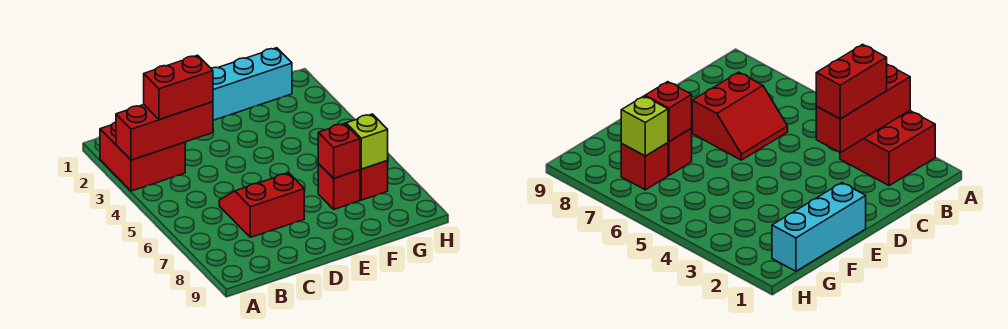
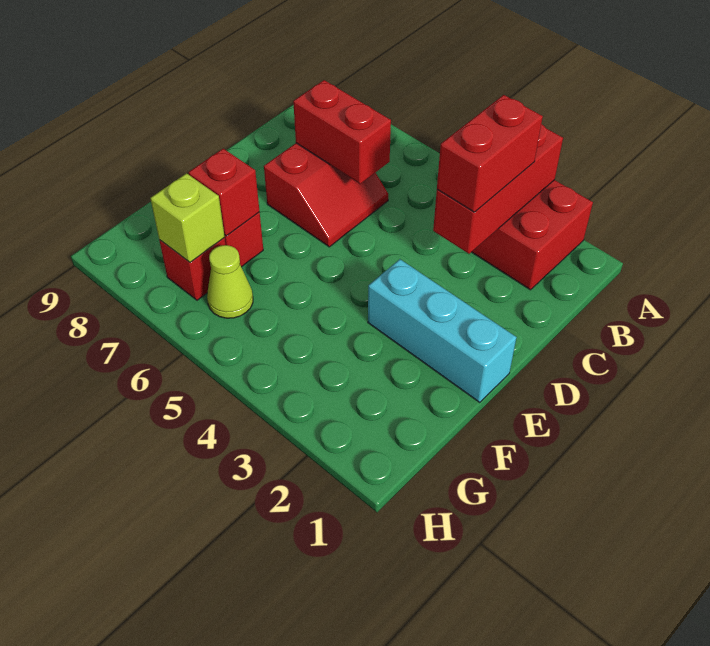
none -> red 1x2 brick [293,80,391,184]
cyan 1x3 brick [211,48,292,120] -> cyan 1x3 brick turned to [368,259,516,402]
none -> lime 1x1 cone [207,245,253,318]

